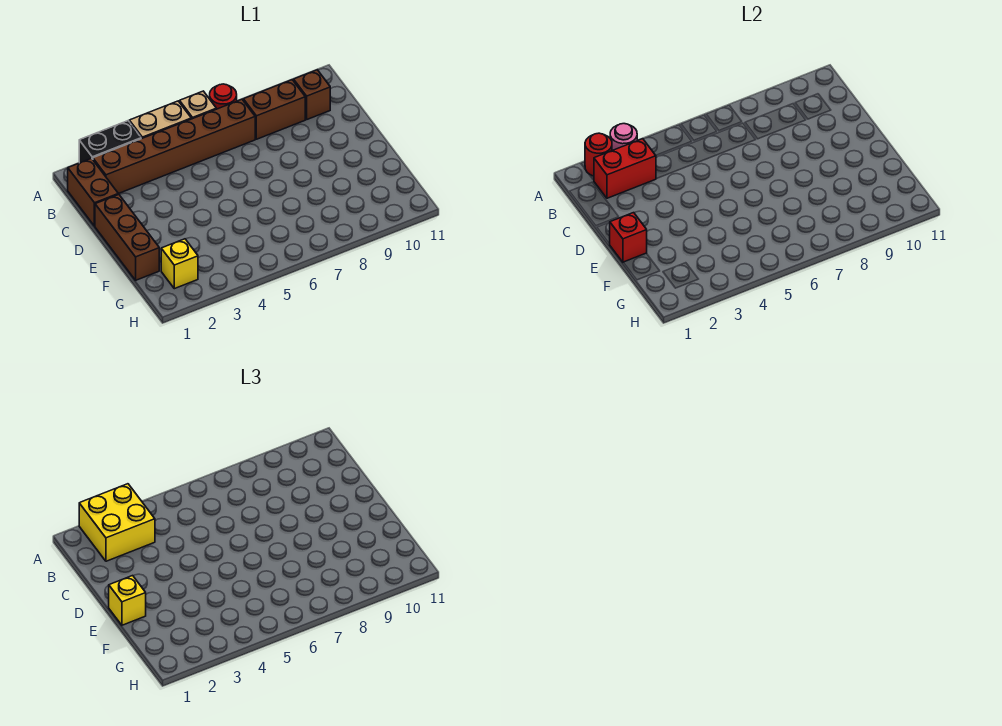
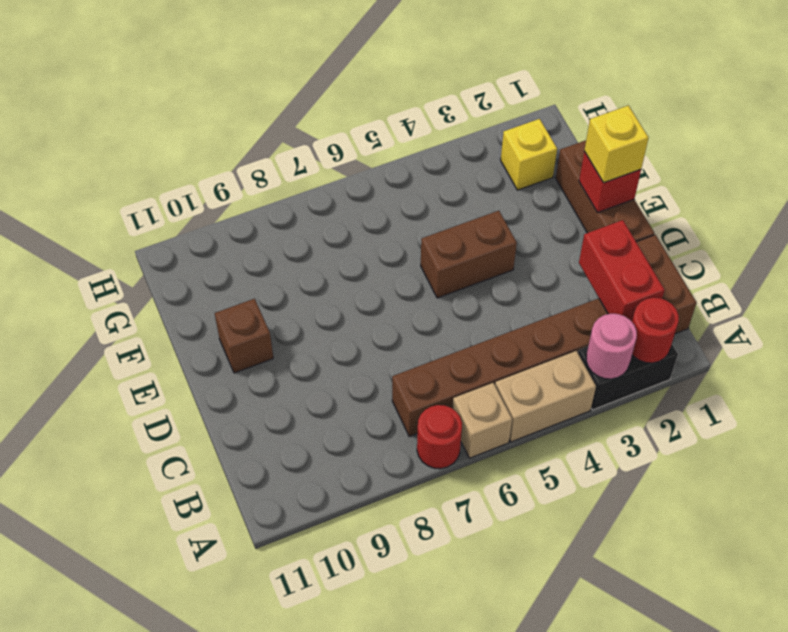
yellow 2x2 brick [79,484,155,561] -> none
red 1x2 brick [594,139,656,198] -> red 1x2 brick turned to [579,220,665,322]
brown 1x2 brick [243,80,305,139] -> brown 1x2 brick moved to [421,211,517,298]
brown 1x1 brick [294,70,330,119] -> brown 1x1 brick moved to [215,299,273,373]

